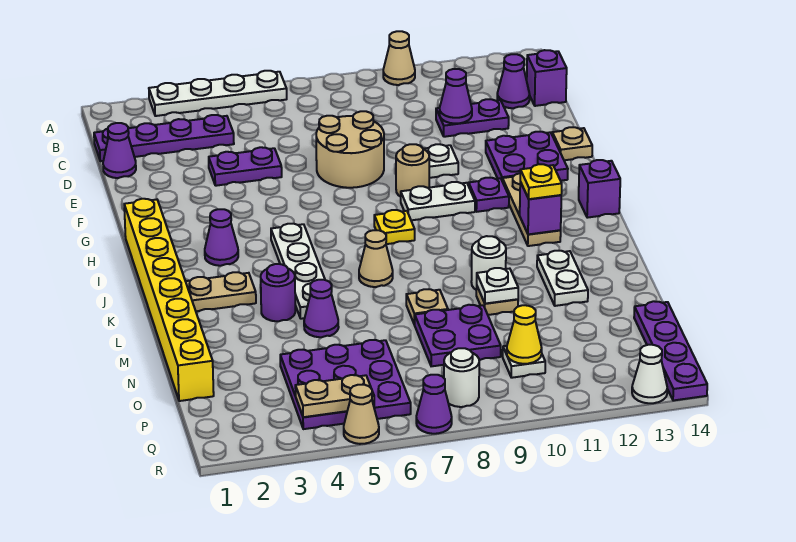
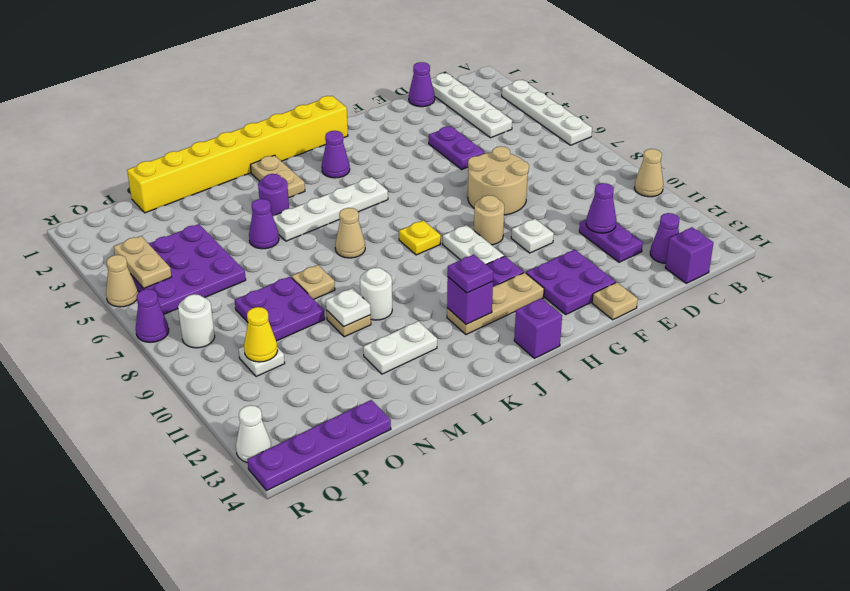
purple 1x4 plate [94,115,234,161] -> white 1x4 plate [431,73,512,138]
yellow 1x1 plate [520,164,562,199] -> purple 1x1 plate [447,254,493,293]

